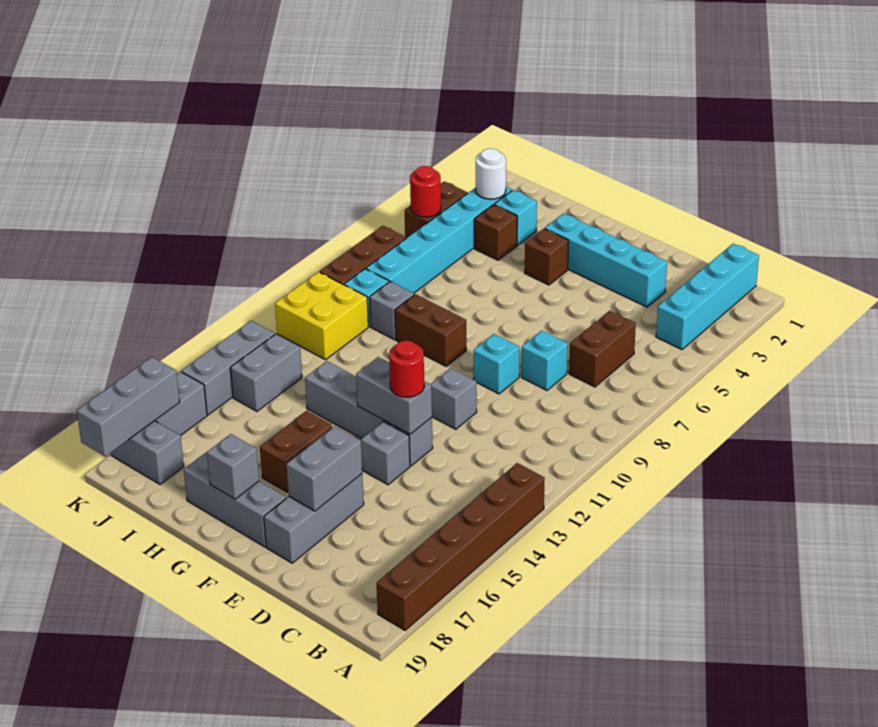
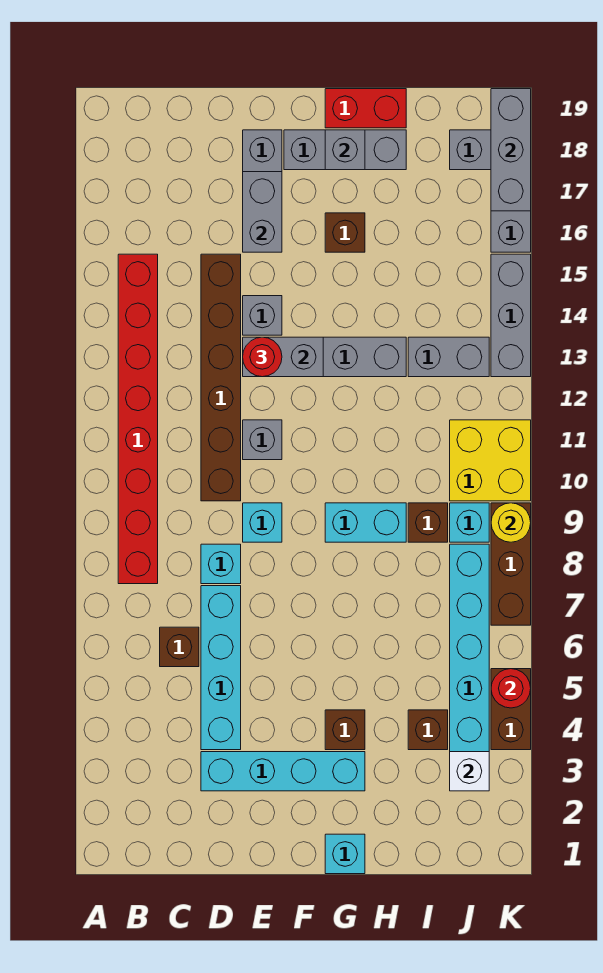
brown 1x6 brick [377,463,545,630] -> brown 1x6 brick moved to [201,254,241,501]
cyan 1x4 brick [656,244,759,350] -> cyan 1x4 brick moved to [201,586,241,750]
none -> red 1x8 brick [118,254,158,584]
brown 1x2 brick [569,311,636,387] -> brown 1x1 brick [160,627,199,667]
brown 1x2 brick [395,294,466,366] -> cyan 1x2 brick [325,503,406,542]
brown 1x2 brick [260,411,332,492] -> brown 1x1 brick [325,213,365,252]
none -> red 1x2 brick [325,89,406,128]
cyan 1x1 brick [494,190,537,245] -> cyan 1x1 brick moved to [325,834,365,874]
grey 1x1 brick [369,281,414,340] -> brown 1x1 brick [408,503,448,542]
white 1x1 round brick [476,149,506,199] -> white 1x1 brick [450,752,489,791]
grey 1x2 brick [230,334,302,411] -> grey 1x2 brick turned to [408,337,489,377]
none -> yellow 1x1 round brick [491,503,531,542]

